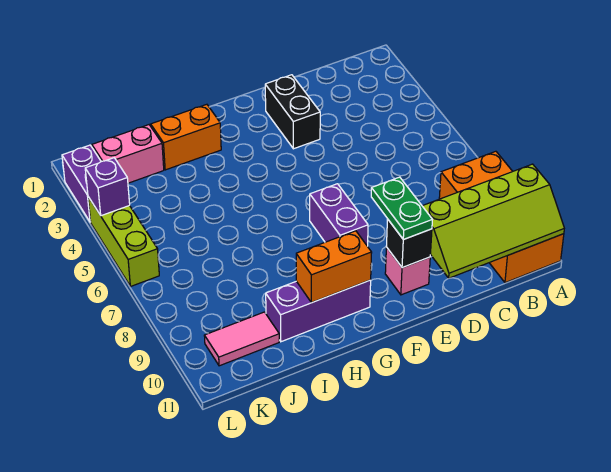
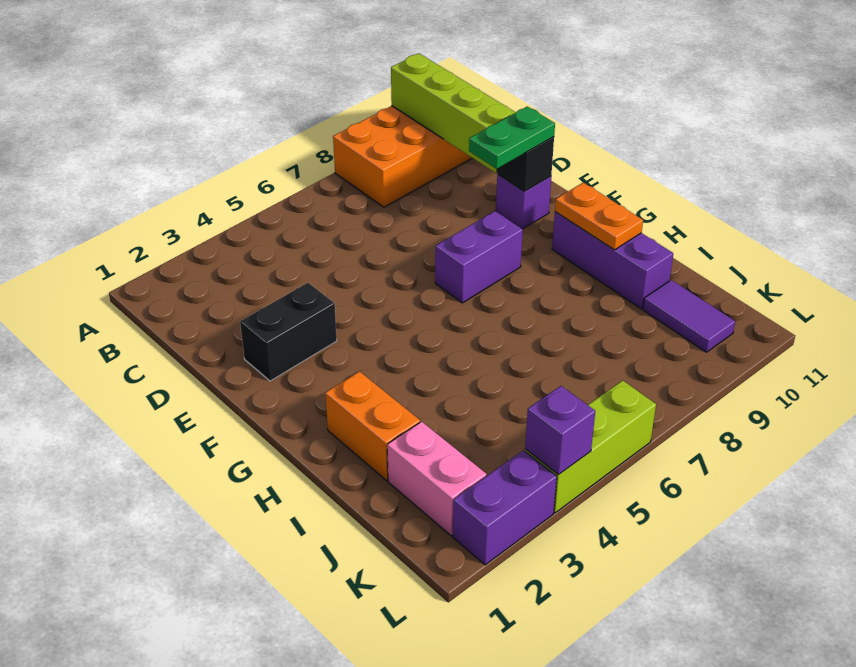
pink 1x1 brick [385,247,430,295] -> purple 1x1 brick [496,175,551,229]
orange 1x2 brick [296,231,372,303] -> orange 1x2 plate [555,183,643,250]
pink 1x2 tile [204,312,279,366] -> purple 1x2 tile [643,280,735,352]

